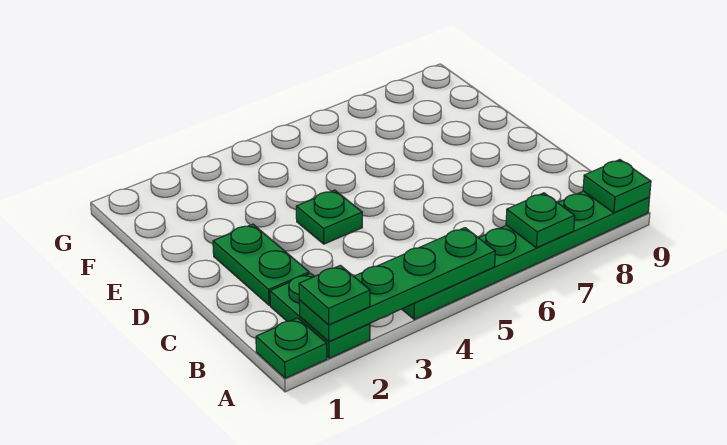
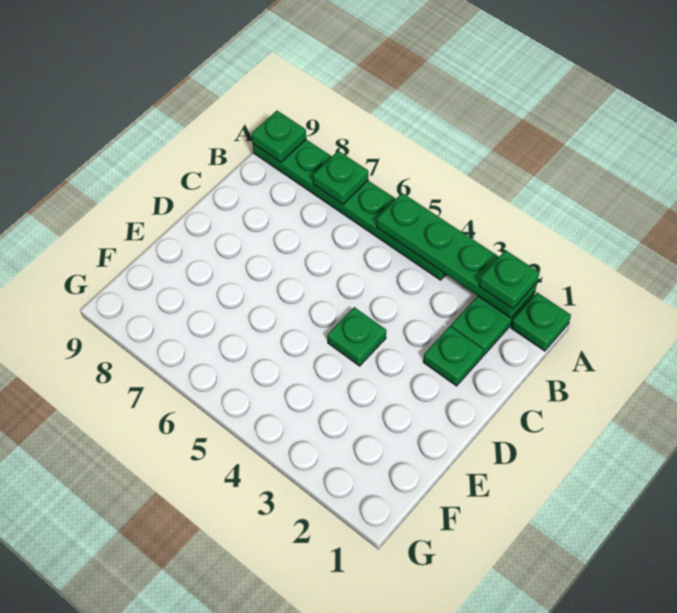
green 1x2 plate [213,224,309,305] -> green 1x1 plate [423,326,483,386]

